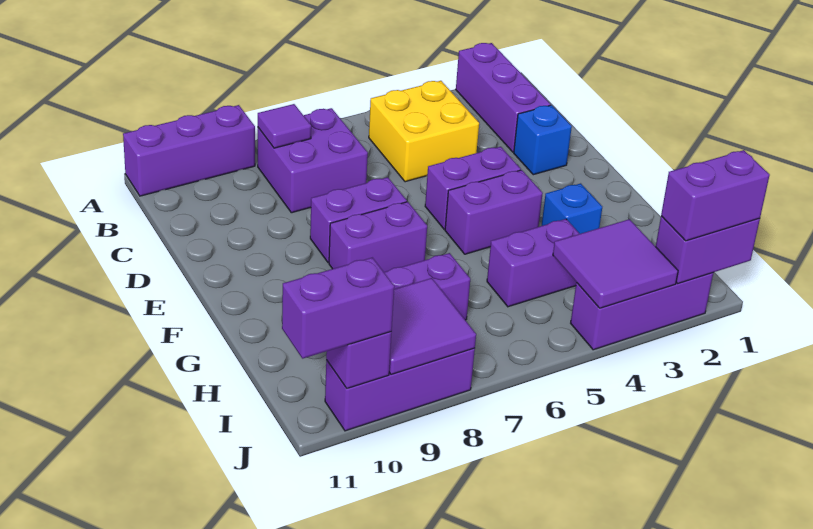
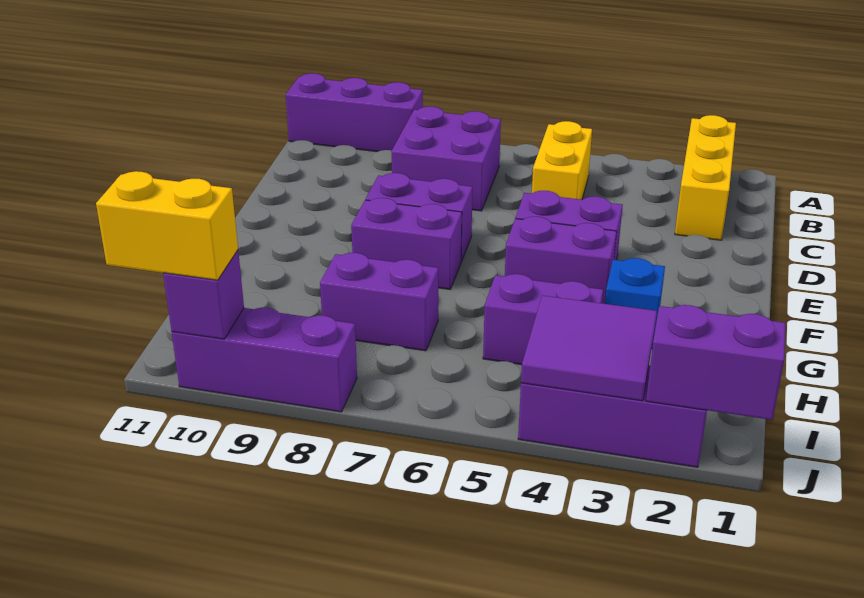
purple 1x3 brick [456,43,551,152] -> yellow 1x3 brick [675,115,736,240]
yellow 2x2 brick [369,81,479,182] -> yellow 1x2 brick [532,121,592,200]
purple 1x1 tile [258,104,311,148] -> none
blue 1x1 brick [514,105,572,175] -> none
purple 2x2 tile [389,278,476,374] -> none
purple 1x2 brick [661,150,770,241] -> none
purple 1x2 brick [282,258,394,359] -> yellow 1x2 brick [96,171,238,280]

